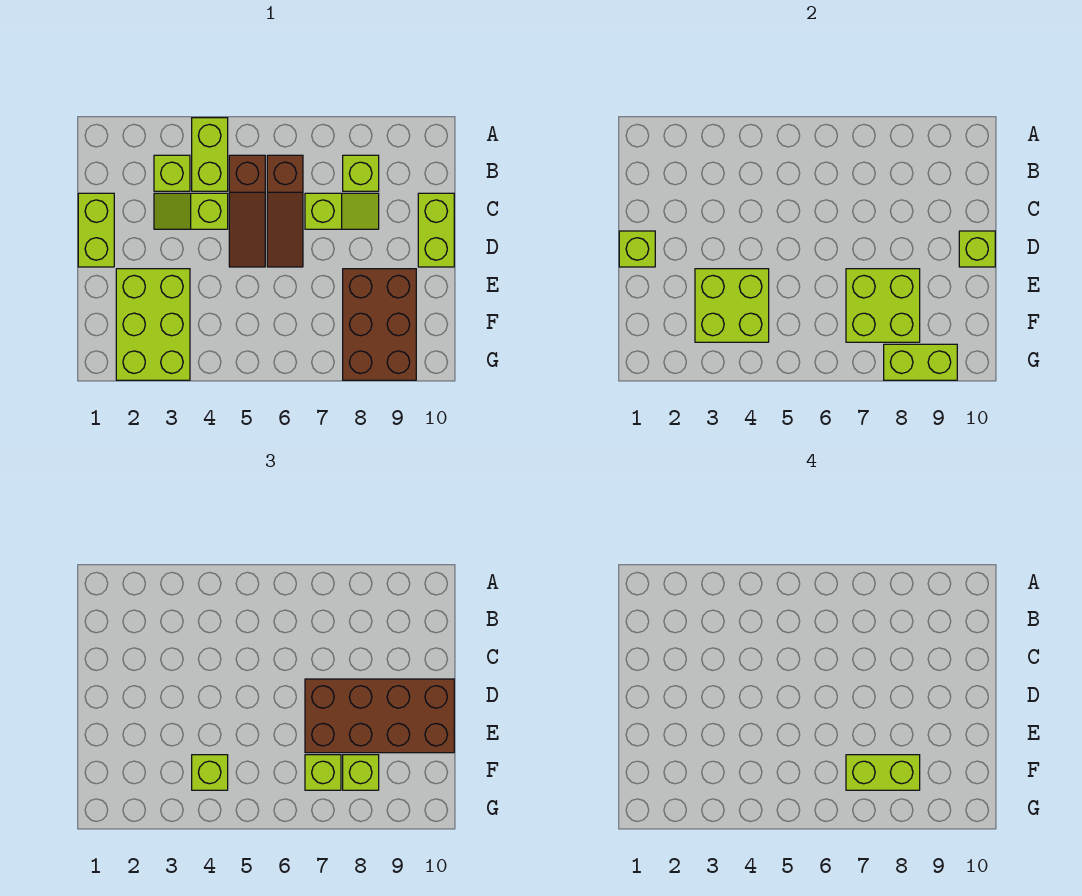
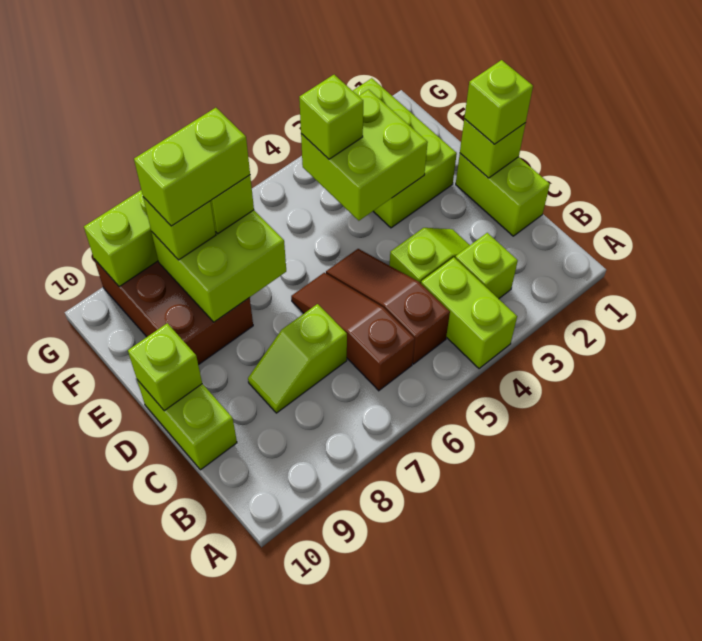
lime 1x1 brick [343,155,379,191] -> lime 1x1 brick moved to [464,60,533,144]
brown 2x4 brick [305,679,454,753] -> none

